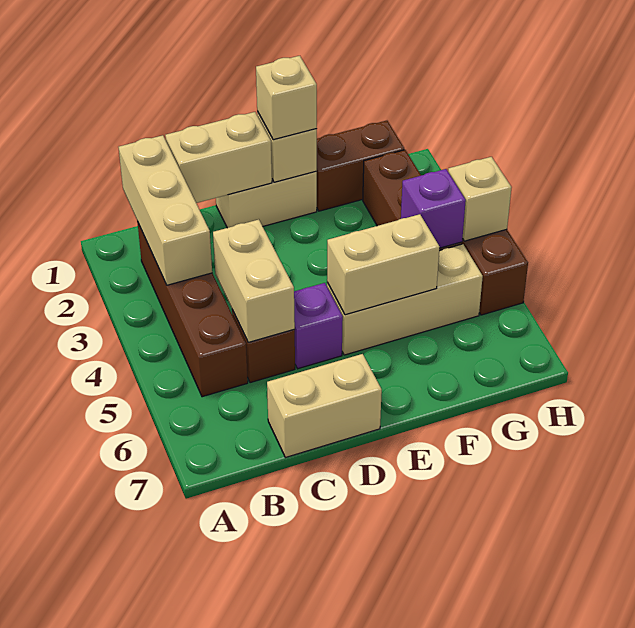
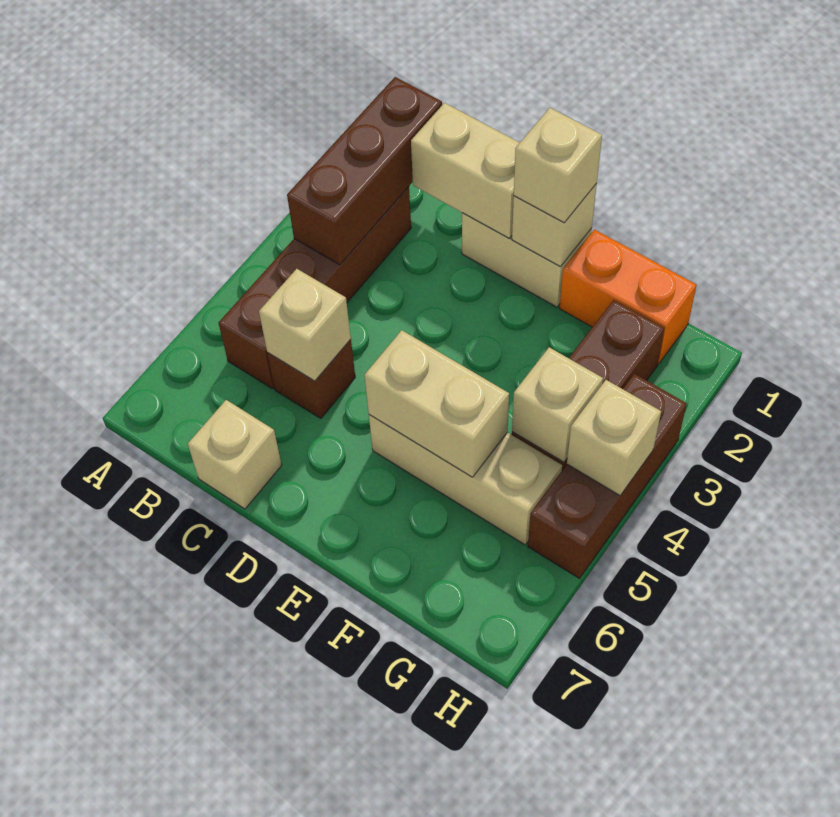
tan 1x3 brick [119,135,212,285] -> brown 1x3 brick [287,77,442,265]
tan 1x2 brick [213,219,295,342] -> tan 1x1 brick [259,269,351,381]
tan 1x2 brick [267,354,382,458] -> tan 1x1 brick [188,400,282,509]
purple 1x1 brick [294,283,343,369] -> none
brown 1x2 brick [316,121,404,211] -> orange 1x2 brick [559,229,697,364]
purple 1x1 brick [401,169,466,248] -> tan 1x1 brick [512,347,603,462]

